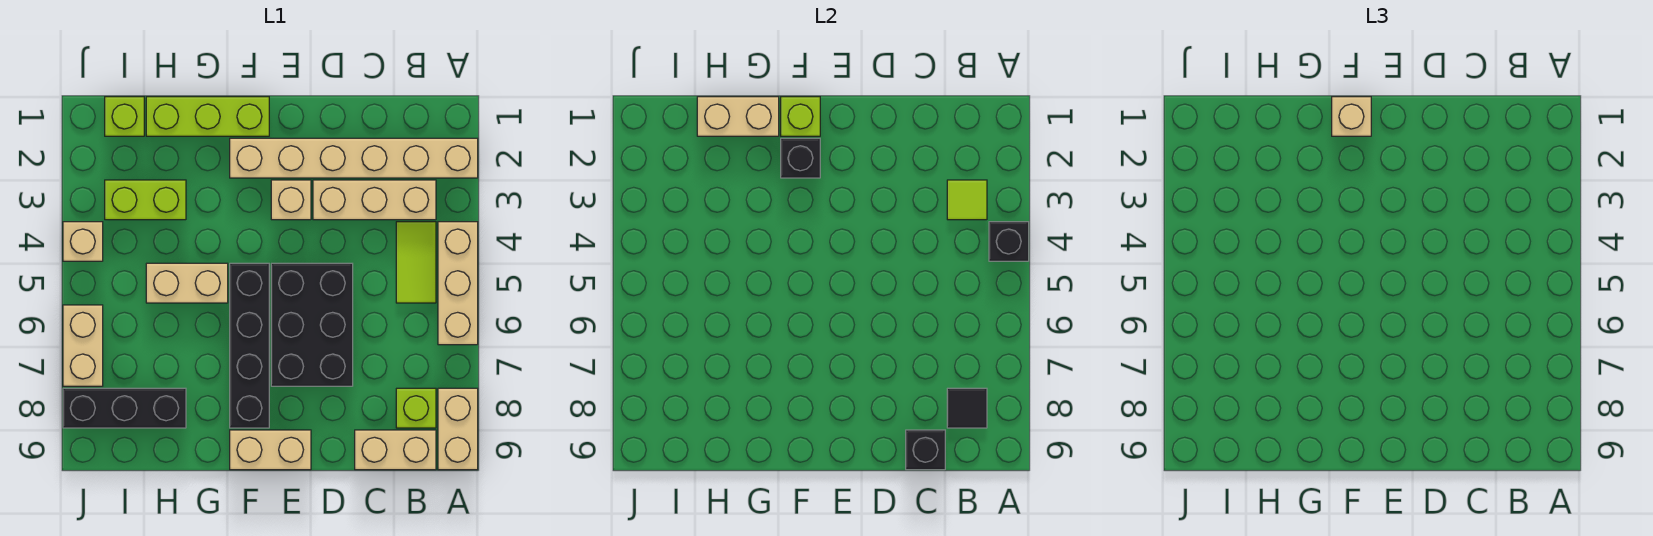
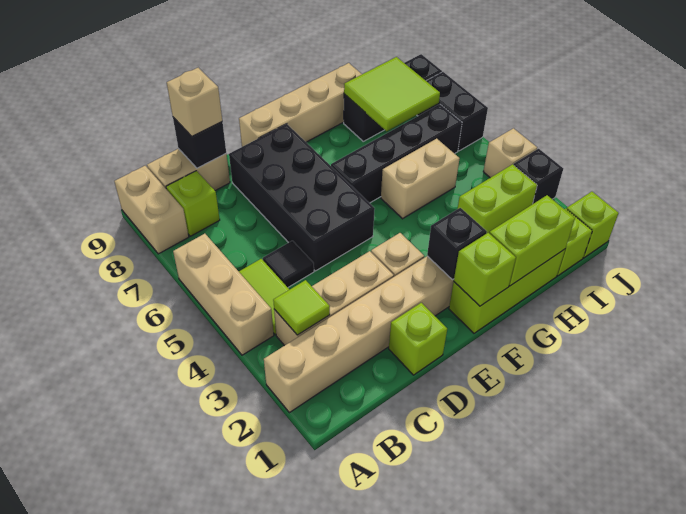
black 1x1 brick [989,222,1029,261] -> black 1x1 brick moved to [514,149,563,204]
black 1x1 tile [947,388,987,428] -> black 1x1 tile moved to [263,241,314,287]
none -> lime 1x1 brick [389,303,447,375]
black 2x3 brick [271,263,353,386] -> black 2x4 brick [229,124,375,271]
tan 1x2 brick [230,430,311,470] -> tan 1x4 brick [239,63,362,147]
tan 1x1 brick [1332,97,1371,136] -> tan 1x1 brick moved to [167,68,222,136]
black 1x4 brick [230,263,269,428] -> black 1x4 brick turned to [331,104,462,203]
tan 1x2 brick [697,97,779,136] -> lime 1x2 brick [489,195,575,286]
none -> lime 2x2 tile [344,57,440,131]
none -> lime 1x1 brick [567,192,619,258]
tan 1x2 brick [63,305,103,386] -> black 1x2 brick [417,72,488,151]

